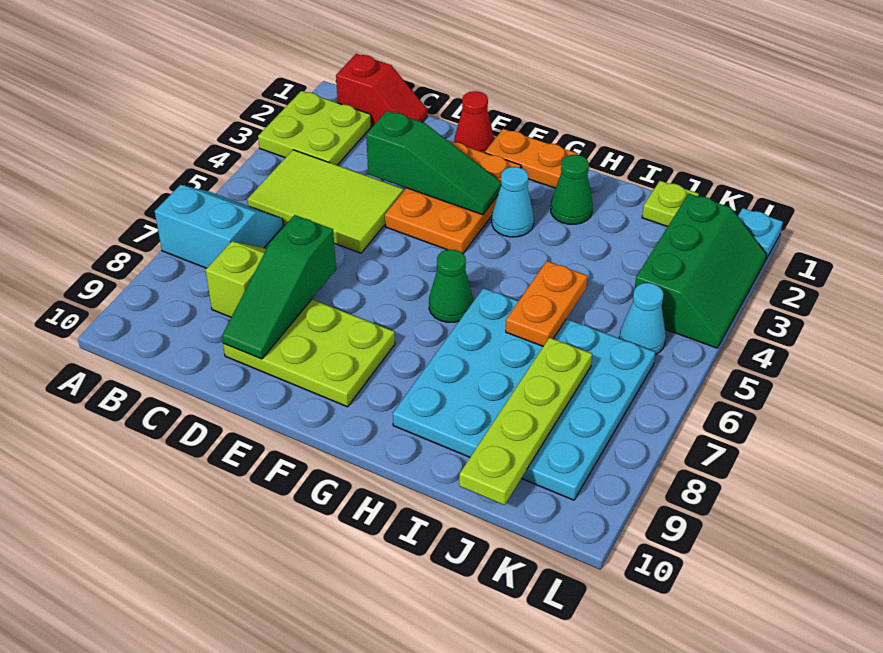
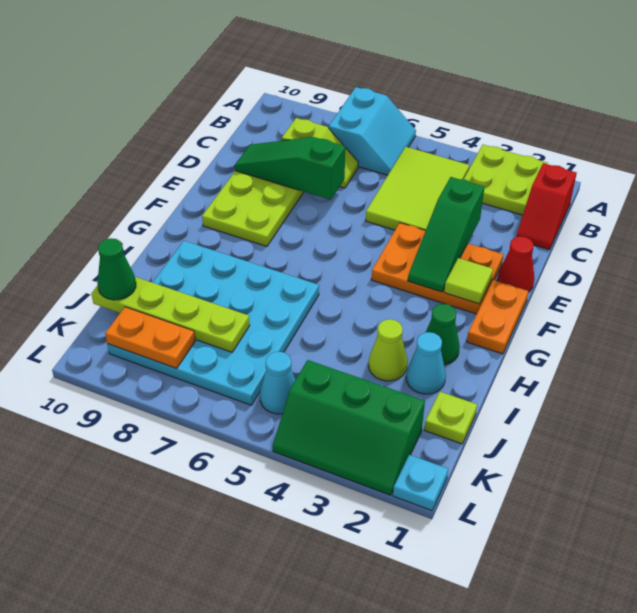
none -> lime 1x1 tile [444,258,493,304]
cyan 1x1 cone [492,167,534,237] -> cyan 1x1 cone moved to [406,332,446,394]
green 1x1 cone [429,249,473,322] -> green 1x1 cone moved to [97,238,136,300]
none -> lime 1x1 cone [369,319,407,381]
orange 1x2 plate [506,261,587,346] -> orange 1x2 plate moved to [105,307,195,368]

